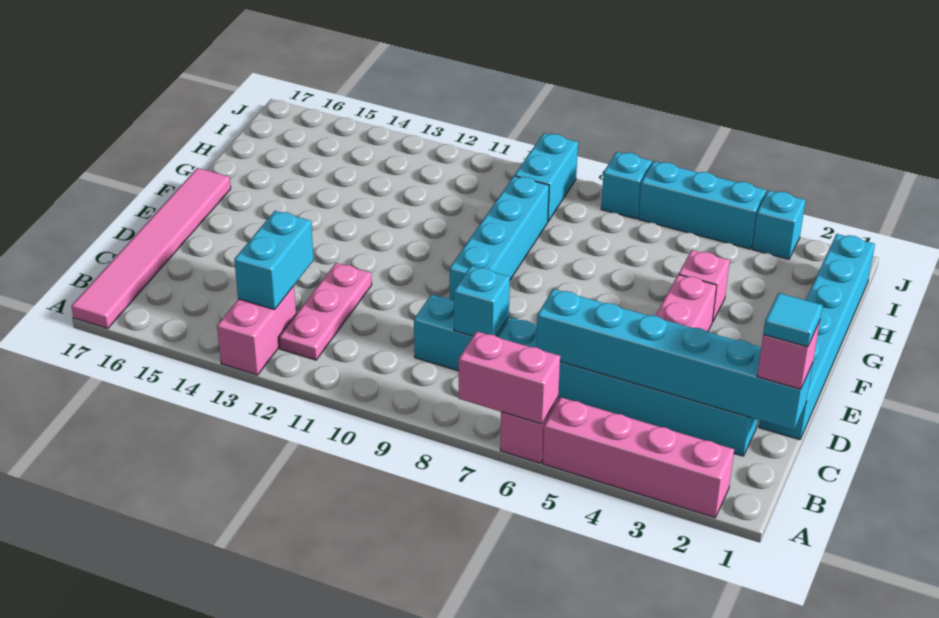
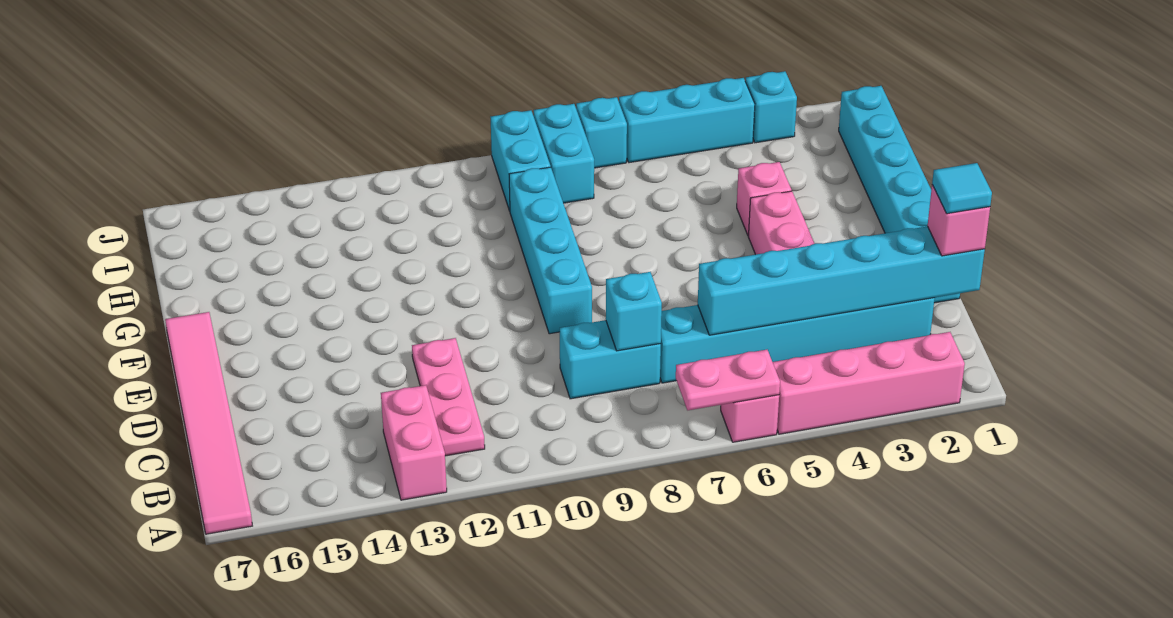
pink 1x2 brick [459,331,560,424] -> pink 1x2 plate [676,350,780,410]
cyan 1x2 brick [234,211,314,310] -> cyan 1x2 brick moved to [534,104,594,203]

